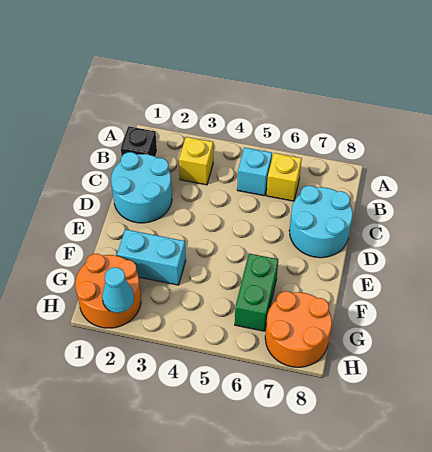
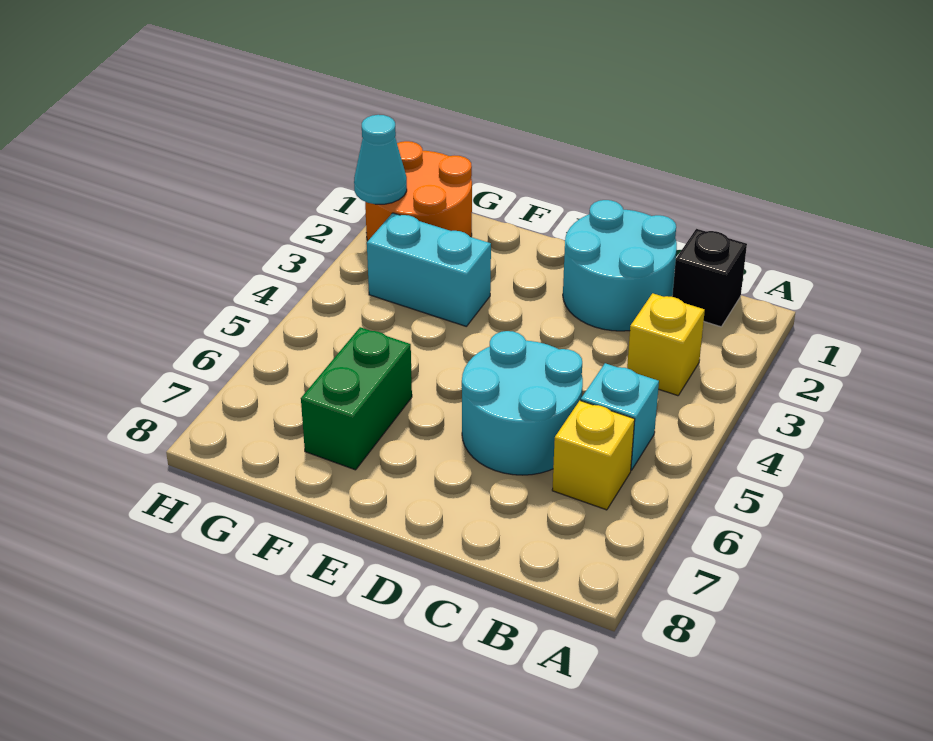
cyan 2x2 round brick [289,186,353,258] -> cyan 2x2 round brick moved to [462,331,583,475]
cyan 1x2 brick [117,229,186,285] -> cyan 1x2 brick turned to [367,213,491,327]
green 1x2 brick [235,254,278,331] -> green 1x2 brick turned to [301,327,412,470]
orange 2x2 round brick [265,291,332,367] -> none

